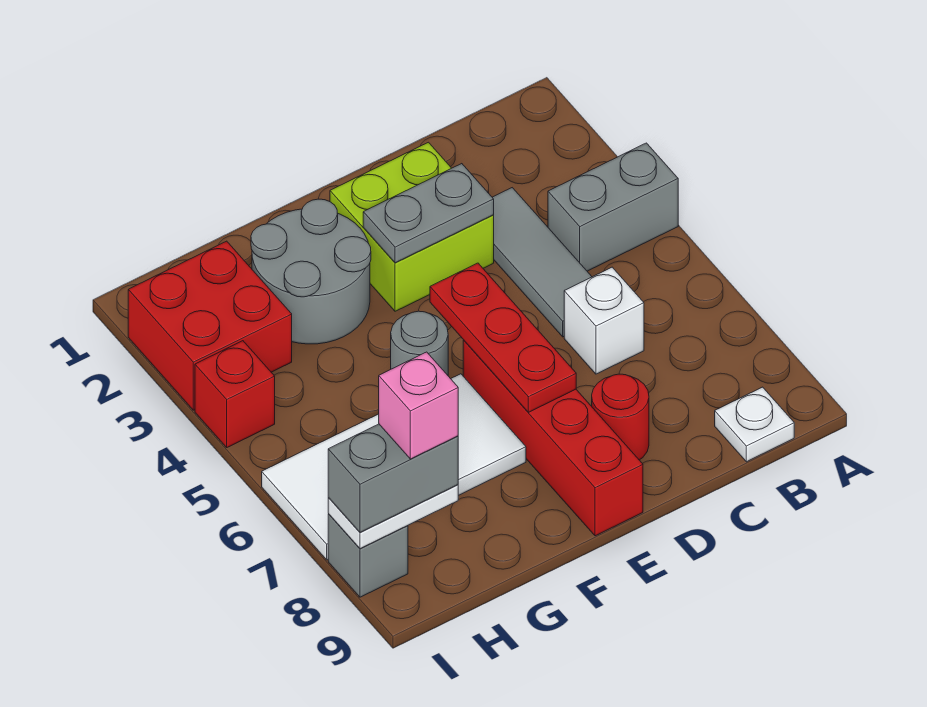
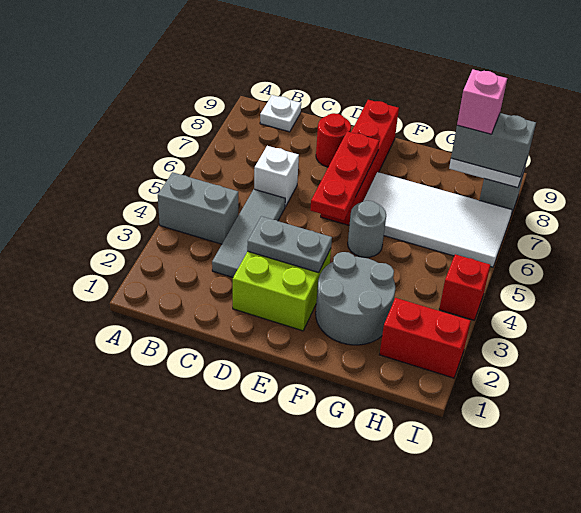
red 2x2 brick [128,241,292,410] -> red 1x2 brick [380,298,471,378]

